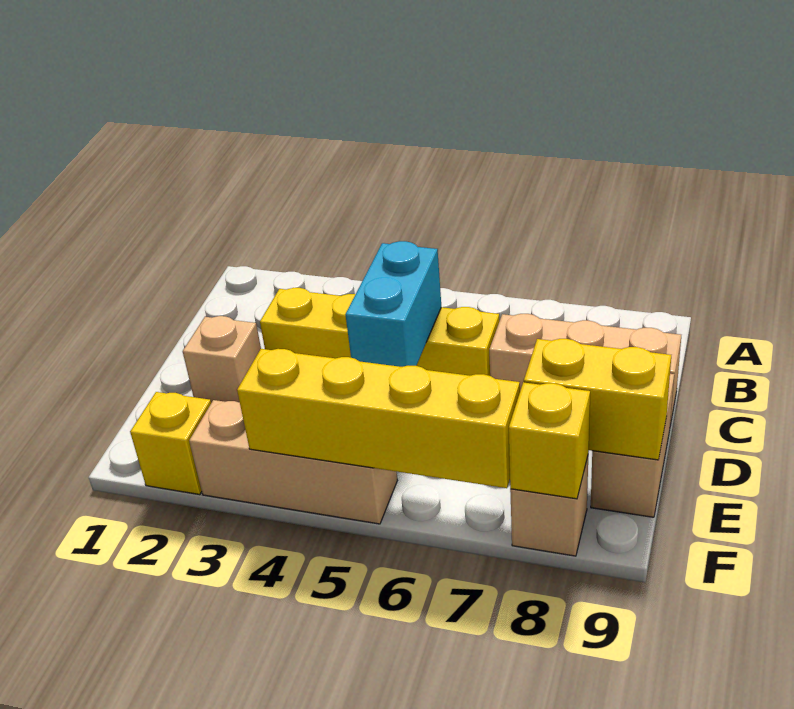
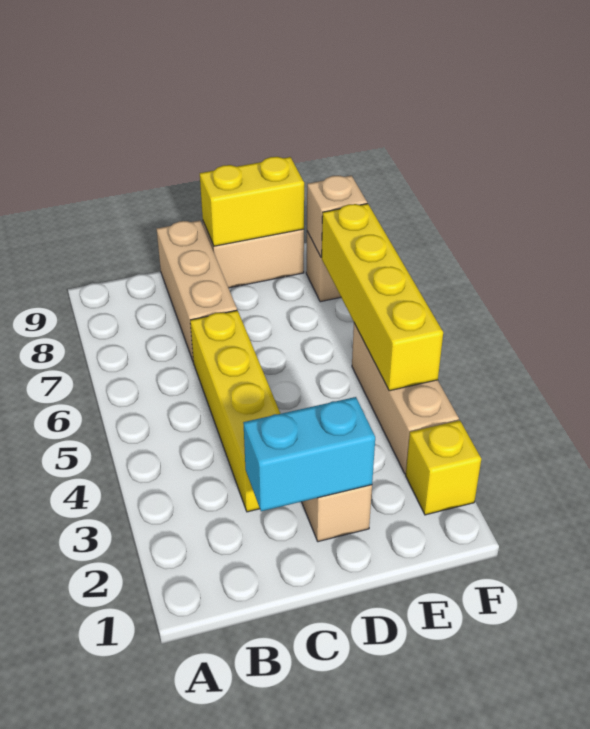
cyan 1x2 brick [346,241,441,367] -> cyan 1x2 brick moved to [243,397,375,511]
yellow 1x2 brick [524,339,671,460] -> yellow 1x2 brick turned to [200,157,304,246]
yellow 1x1 brick [509,382,590,499] -> tan 1x1 brick [307,176,367,257]

